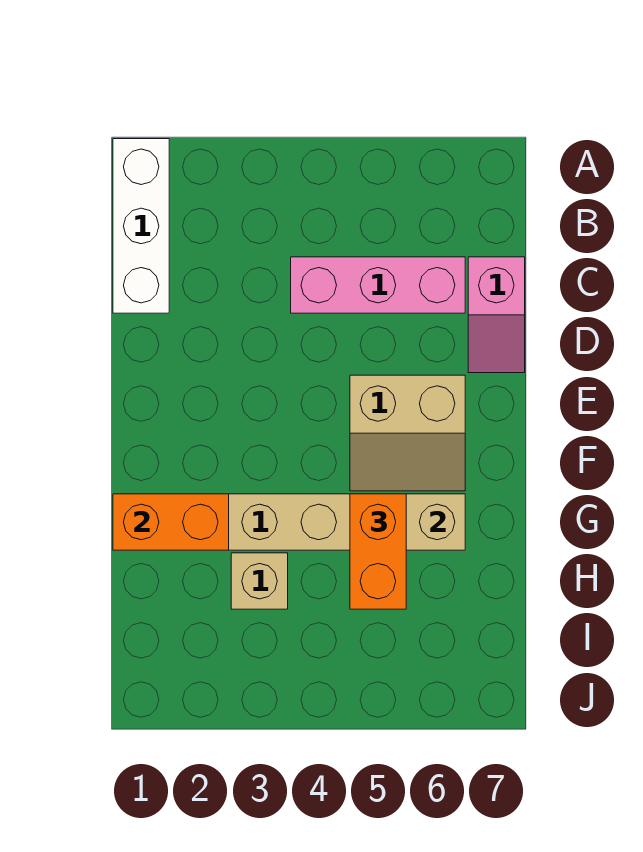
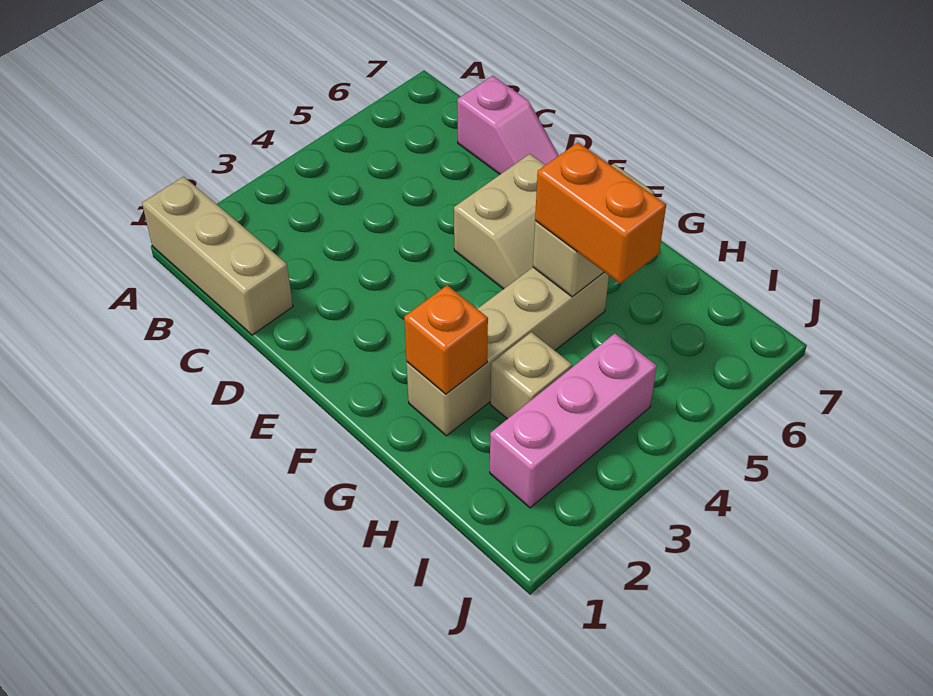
white 1x3 brick [113,139,169,313] -> tan 1x3 brick [142,177,293,335]
pink 1x3 brick [291,257,465,313] -> pink 1x3 brick moved to [490,334,657,508]
orange 1x2 brick [113,494,229,550] -> orange 1x1 brick [404,285,488,394]

